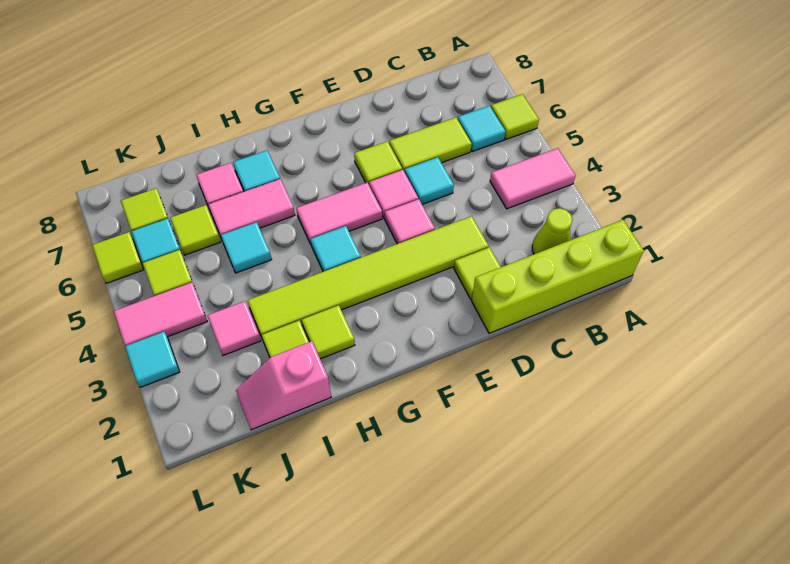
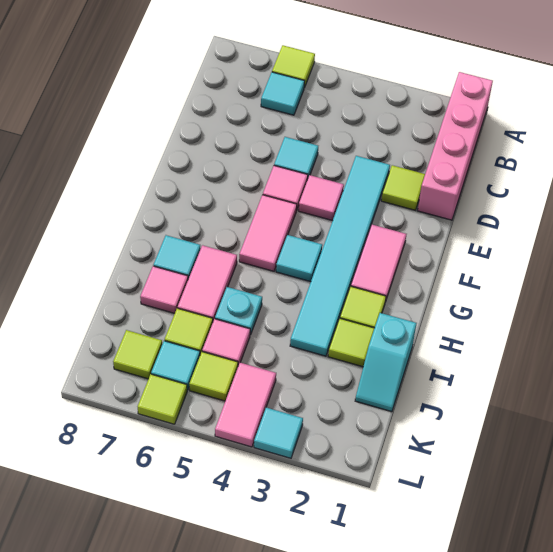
lime 1x4 brick [472,220,644,333] -> pink 1x4 brick [418,72,493,220]
pink 1x2 tile [490,148,576,209] -> pink 1x2 tile moved to [351,225,406,302]
lime 1x1 cone [532,208,572,254] -> none
lime 1x2 tile [389,117,472,172] -> none
lime 1x6 tile [247,216,489,337] -> cyan 1x6 tile [290,156,390,356]
lime 1x1 tile [354,141,402,184] -> none
pink 1x2 slope [236,341,331,430] -> cyan 1x2 slope [355,313,416,412]
cyan 1x1 tile [221,222,272,273] -> cyan 1x1 plate [215,287,262,335]
pink 1x1 tile [207,301,261,356] -> pink 1x1 tile moved to [202,319,250,366]

